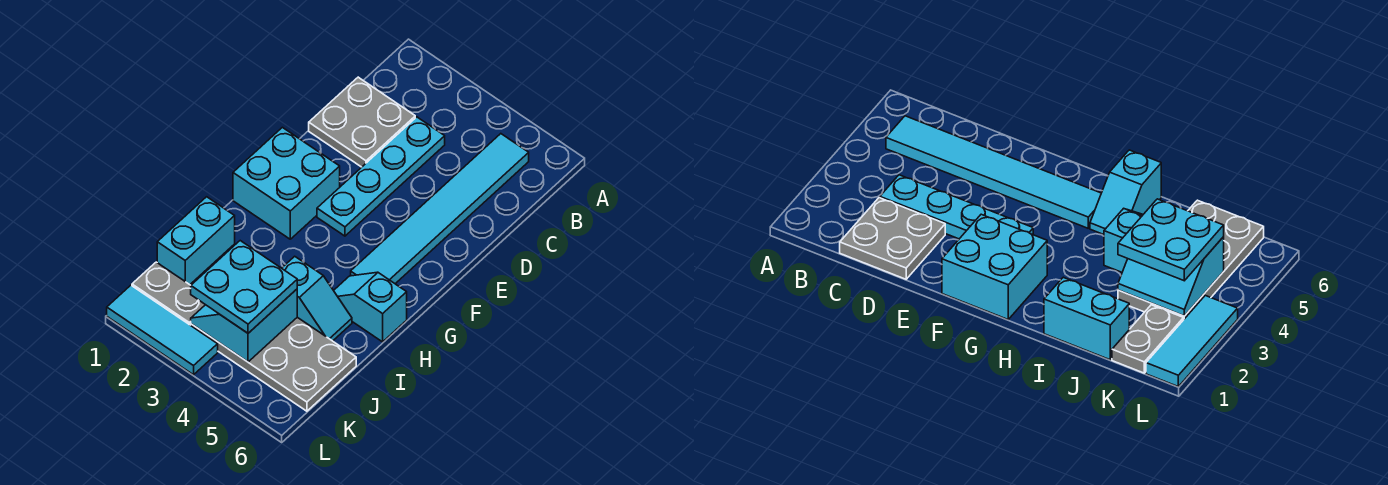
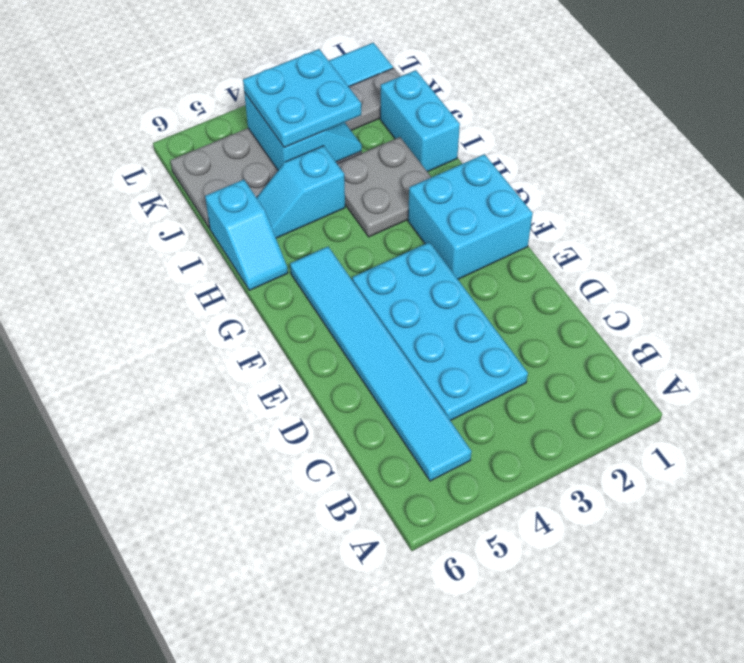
grey 2x2 plate [309,77,415,167] -> grey 2x2 plate moved to [338,137,431,237]
cyan 1x4 plate [317,117,445,236] -> cyan 2x4 plate [352,242,528,421]
cyan 1x2 slope [334,272,407,342] -> cyan 1x2 slope turned to [205,180,288,290]

